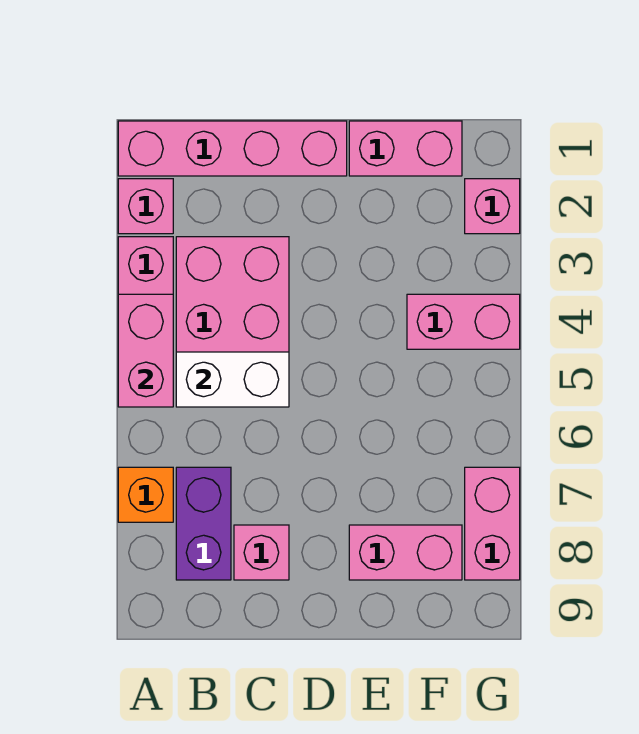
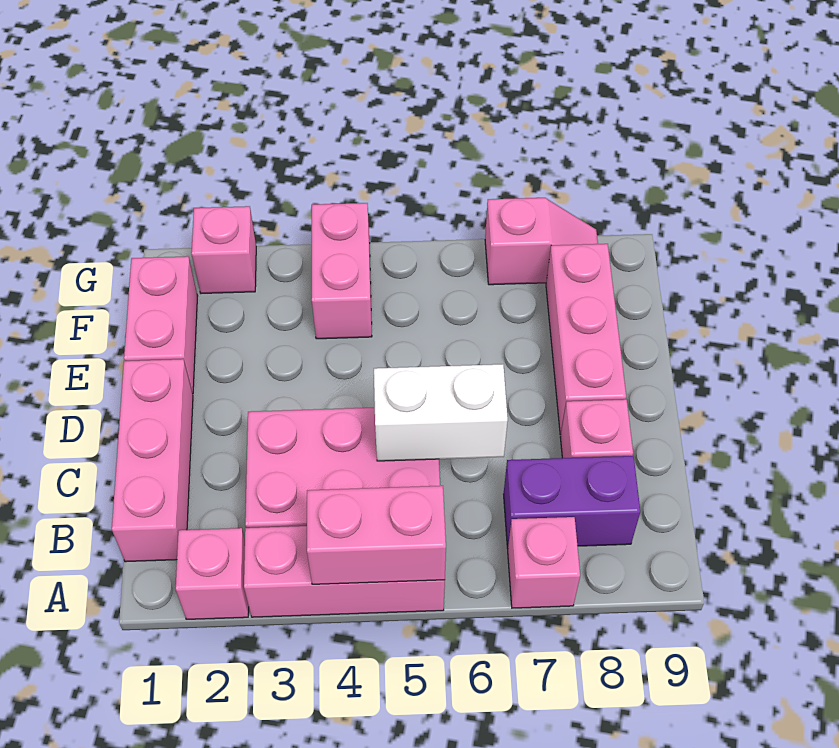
pink 1x4 brick [118,121,347,176] -> pink 1x3 brick [112,359,193,562]
orange 1x1 brick [118,467,173,522] -> pink 1x1 brick [508,517,580,608]
white 1x2 brick [176,352,289,407] -> white 1x2 brick turned to [374,364,508,461]
pink 1x2 brick [349,525,462,580] -> pink 1x3 brick [546,244,626,435]
pink 1x2 brick [465,467,520,580] -> pink 1x2 slope [485,198,598,285]

